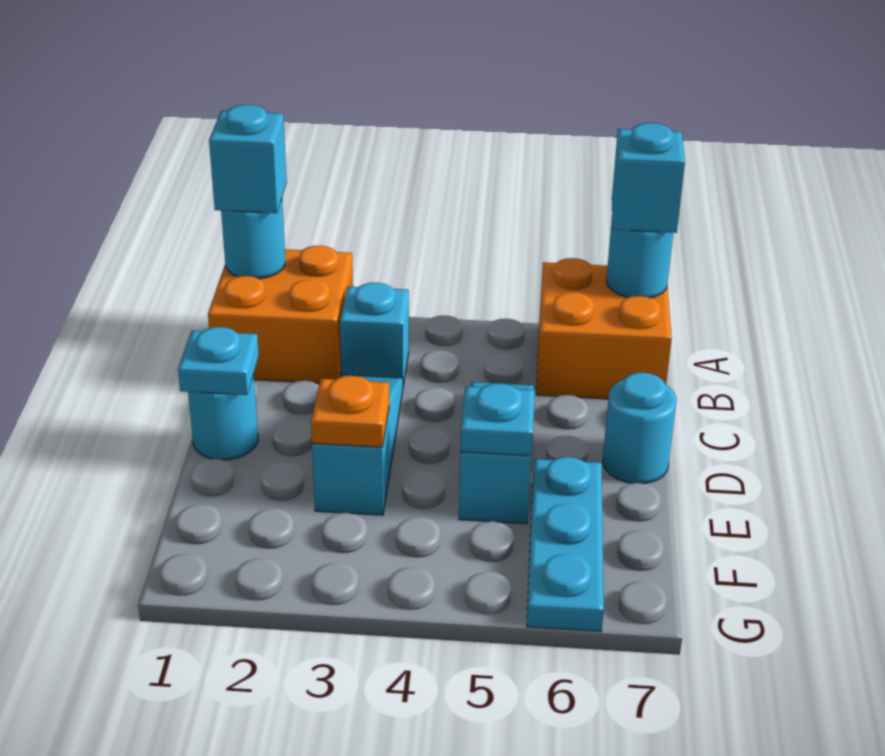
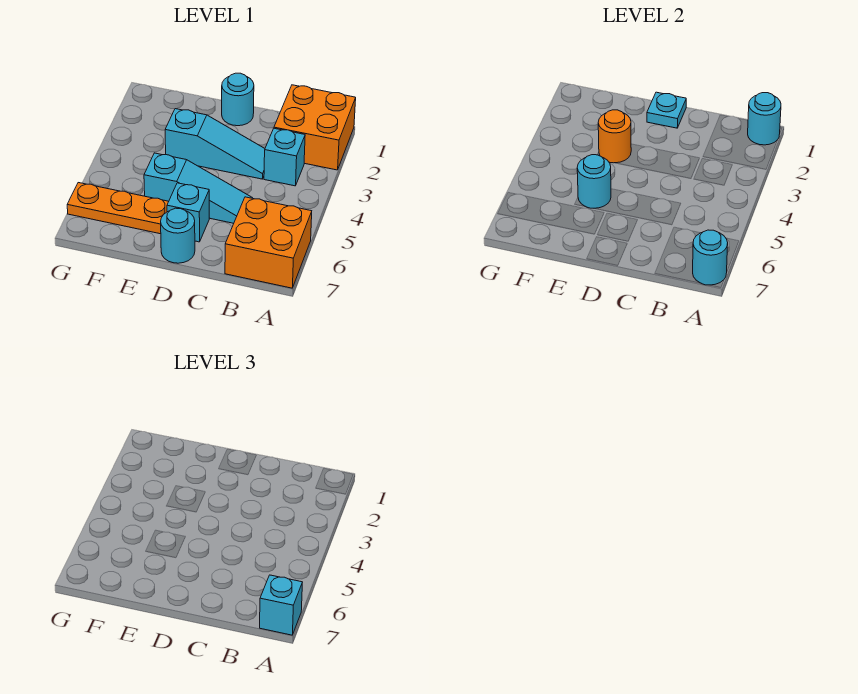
cyan 1x1 brick [209,105,287,213] -> cyan 1x1 brick moved to [167,183,209,242]
orange 1x1 plate [311,375,389,447] -> orange 1x1 round brick [598,110,631,163]
cyan 1x1 plate [460,383,535,456] -> cyan 1x1 round brick [577,155,611,208]
cyan 1x3 plate [527,457,604,632] -> orange 1x3 plate [67,183,169,234]

